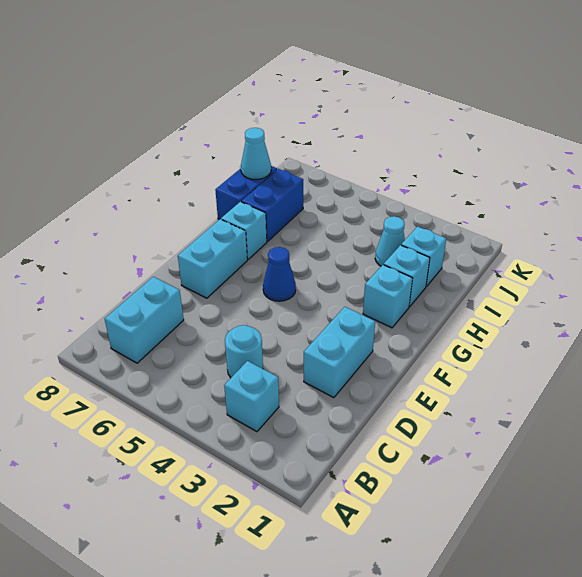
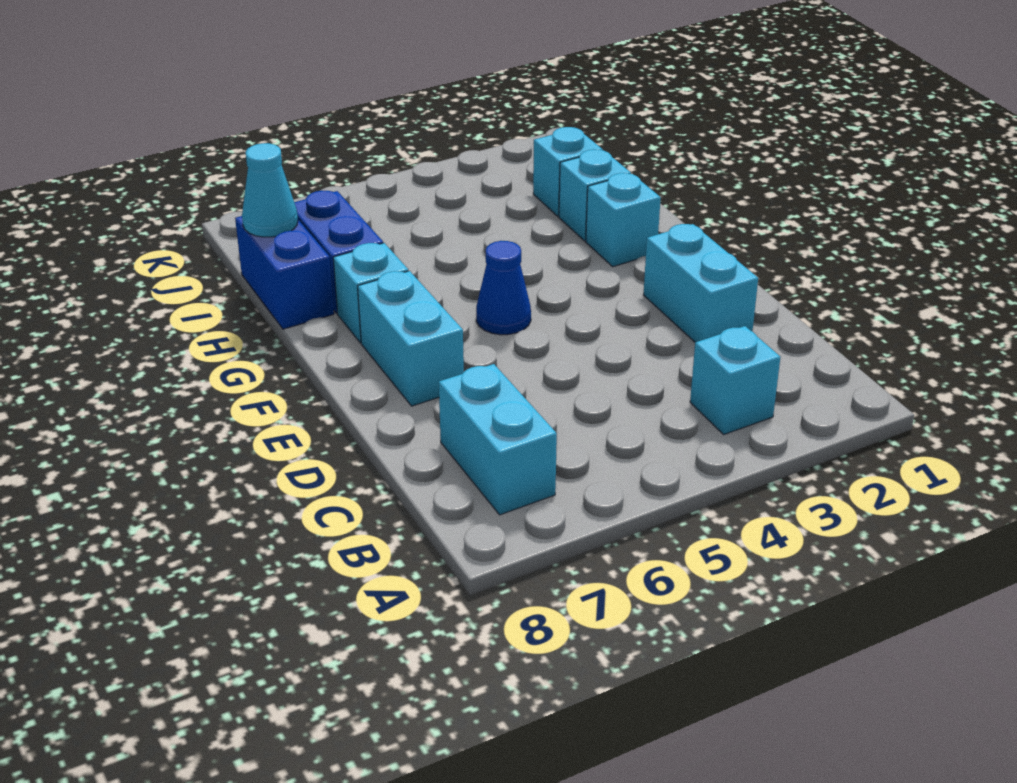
cyan 1x1 round brick [225,325,263,378] -> none
cyan 1x1 cone [375,216,405,266] -> none

